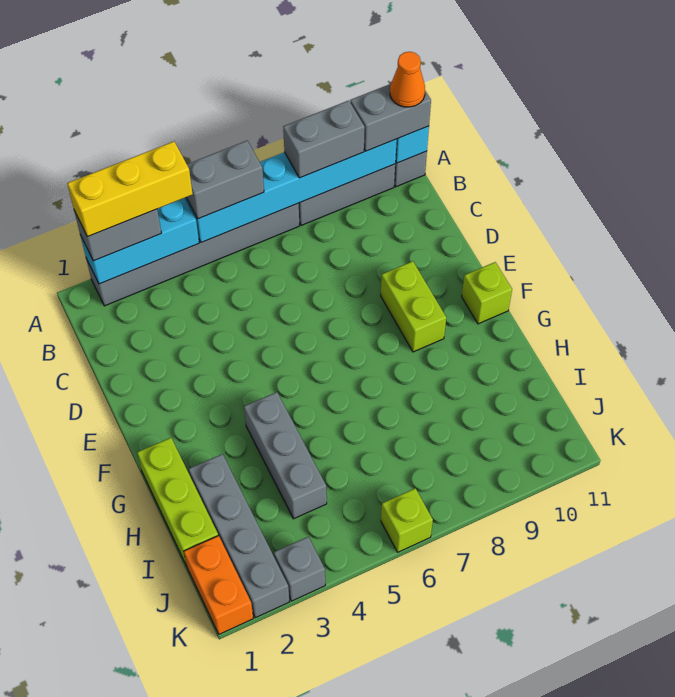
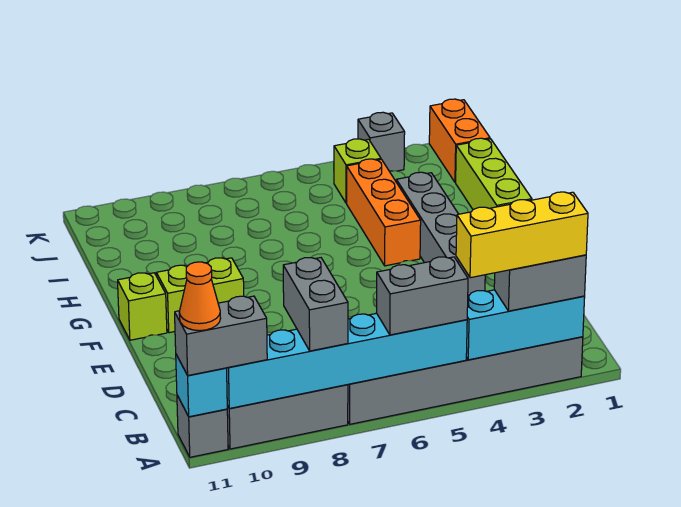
grey 1x2 brick [283,100,365,178] -> grey 1x2 brick turned to [283,258,348,351]
lime 1x2 brick [381,261,446,352] -> lime 1x2 brick turned to [156,258,244,333]
grey 1x3 brick [244,392,327,519] -> orange 1x3 brick [347,159,421,266]
grey 1x4 brick [189,454,289,618] -> grey 1x4 brick moved to [396,172,485,295]
lime 1x1 brick [381,488,433,552] -> lime 1x1 brick moved to [334,139,381,203]

